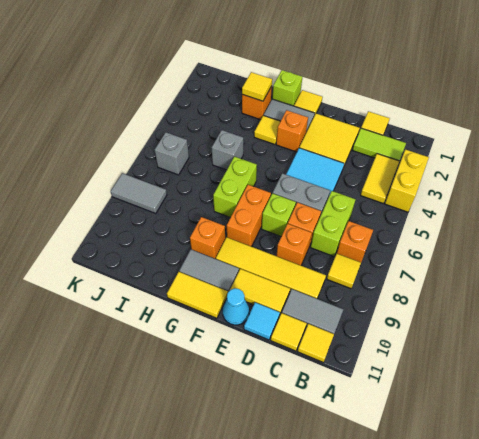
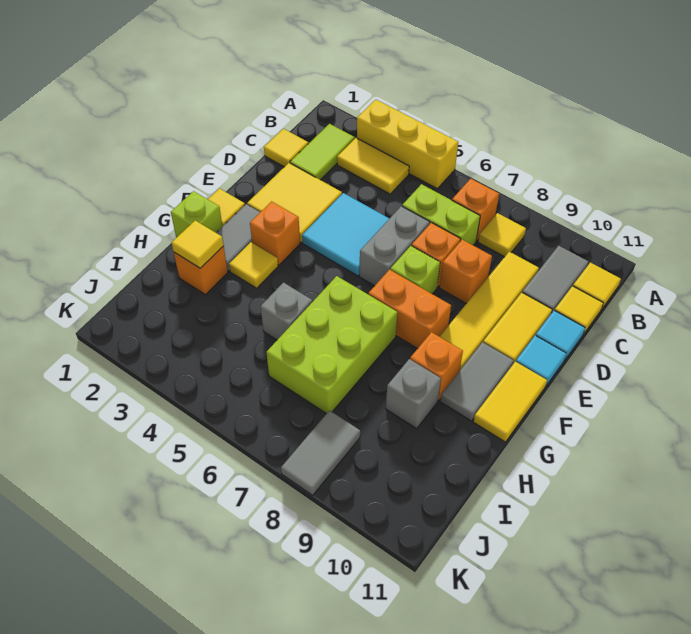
yellow 1x2 brick [385,149,429,212] -> yellow 1x3 brick [357,100,458,189]
cyan 1x1 cone [222,288,249,325] -> cyan 1x1 tile [516,336,566,386]
lime 1x2 brick [213,157,257,218] -> lime 2x3 brick [266,276,397,414]
grey 1x1 brick [155,132,189,175] -> grey 1x1 brick moved to [386,359,441,428]

